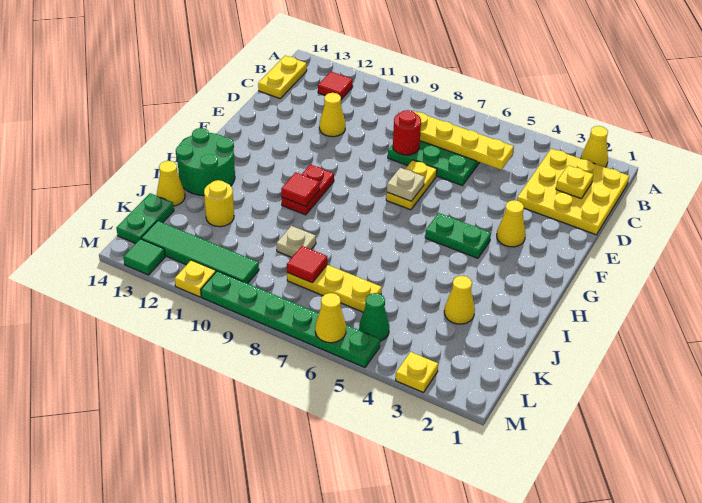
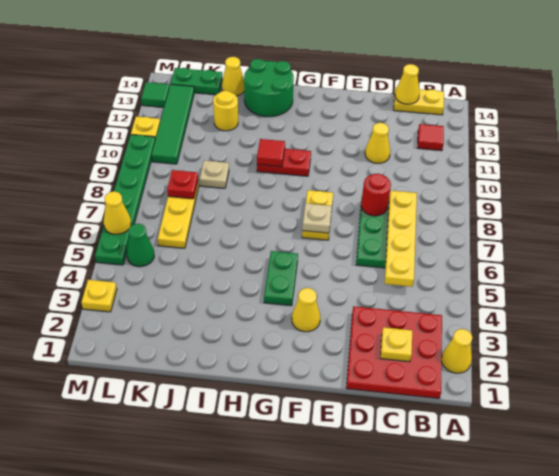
yellow 3x3 plate [517,149,629,235] -> red 3x3 plate [346,306,442,398]
yellow 1x2 plate [386,160,437,210] -> yellow 1x2 plate turned to [302,190,333,240]
yellow 1x1 cone [444,276,475,324] -> yellow 1x1 cone moved to [395,64,420,104]
red 1x1 tile [287,246,327,283] -> red 1x1 plate [167,170,198,199]

